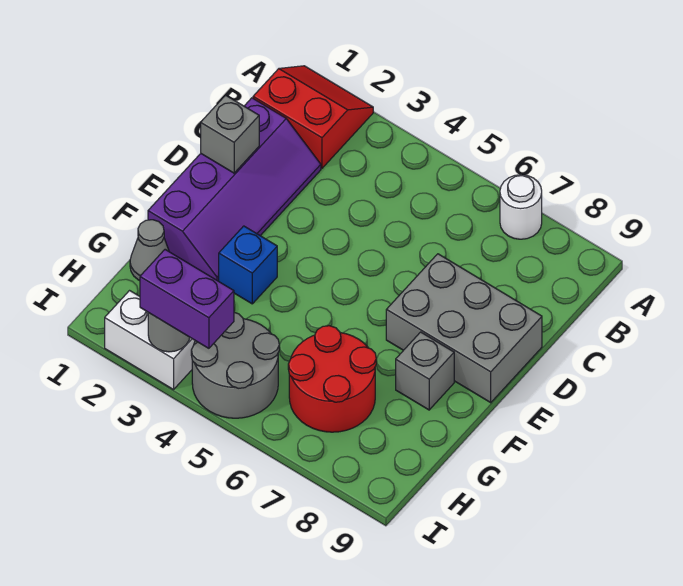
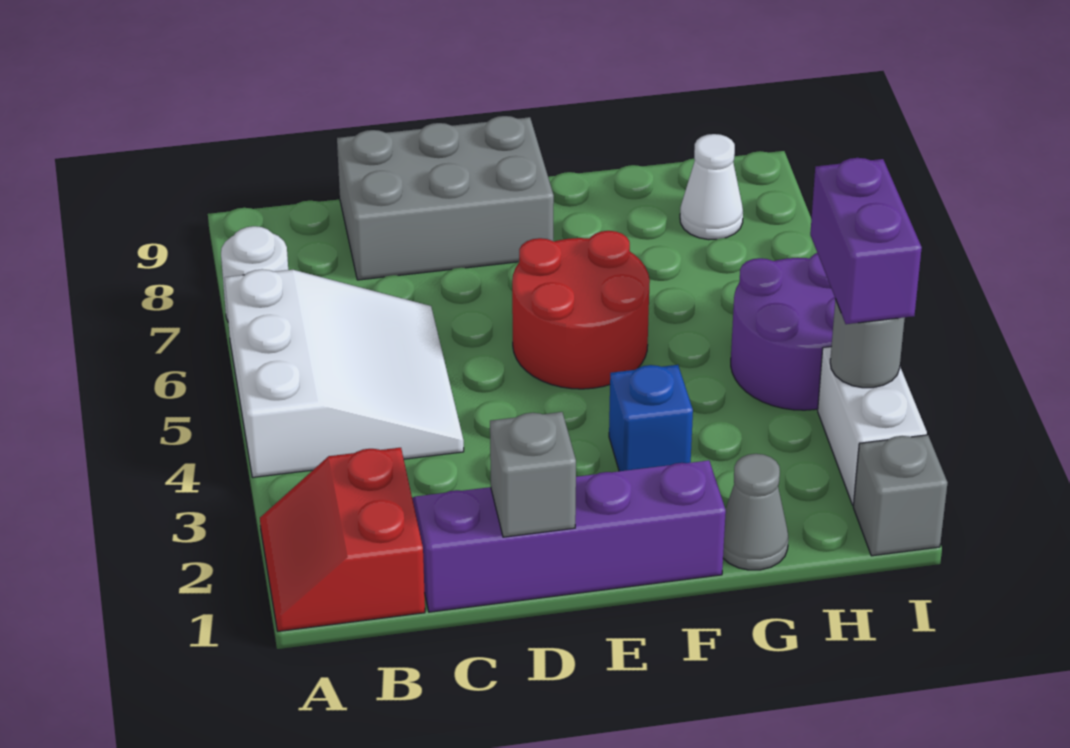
none -> white 3x3 slope [225,269,464,477]
grey 2x3 brick [386,254,542,403] -> grey 2x3 brick turned to [337,116,554,280]
grey 1x1 brick [396,332,454,410] -> grey 1x1 brick moved to [853,435,947,556]
red 2x2 round brick [288,326,376,432] -> red 2x2 round brick moved to [512,231,650,389]
grey 2x2 round brick [191,312,279,418] -> purple 2x2 round brick [731,253,835,410]
none -> white 1x1 cone [680,134,743,240]

